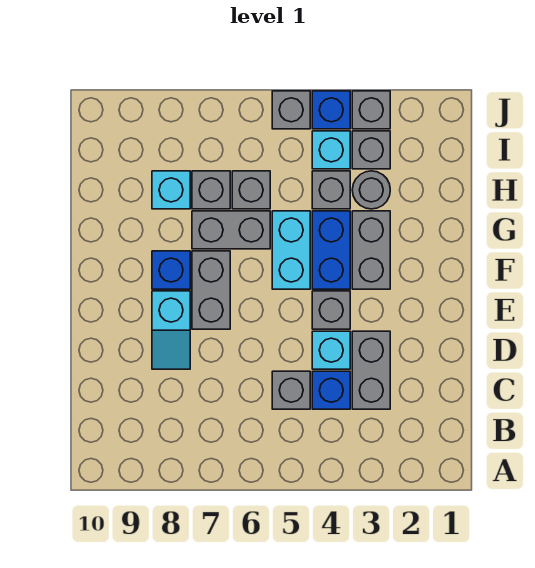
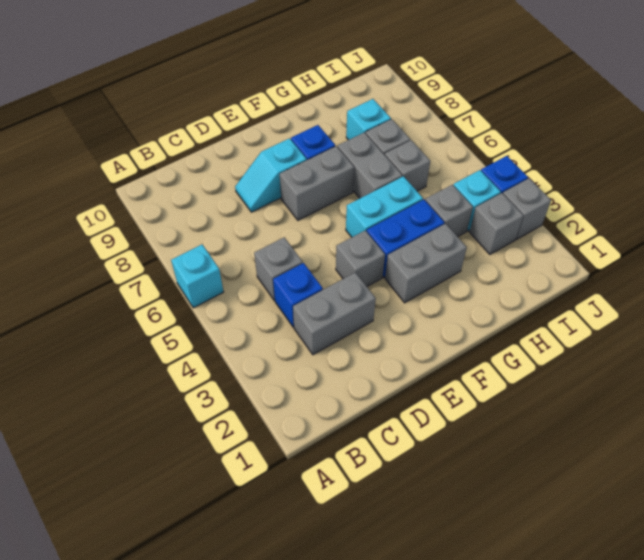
cyan 1x1 brick [312,331,350,369] -> cyan 1x1 brick moved to [171,245,223,308]
grey 1x1 round brick [352,171,390,209] -> none
grey 1x1 brick [272,91,310,129] -> none

